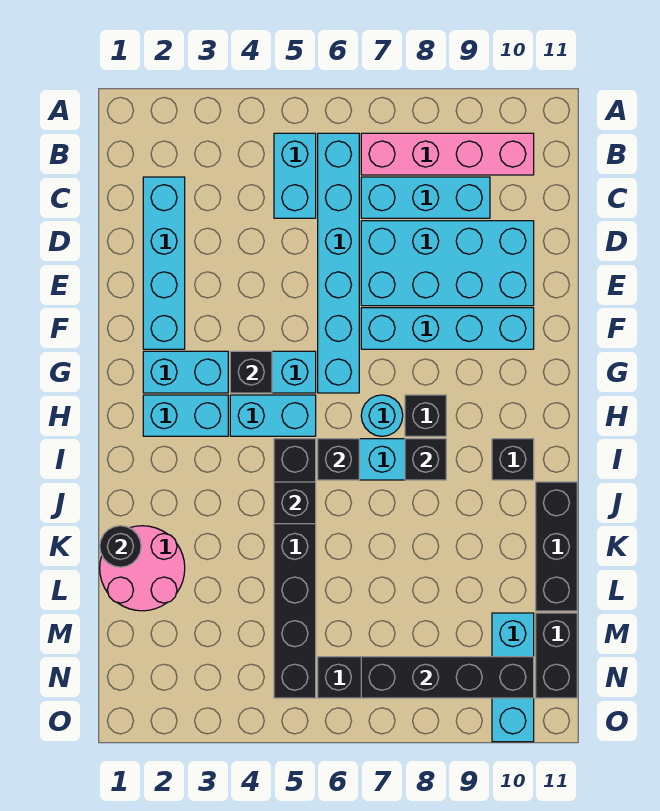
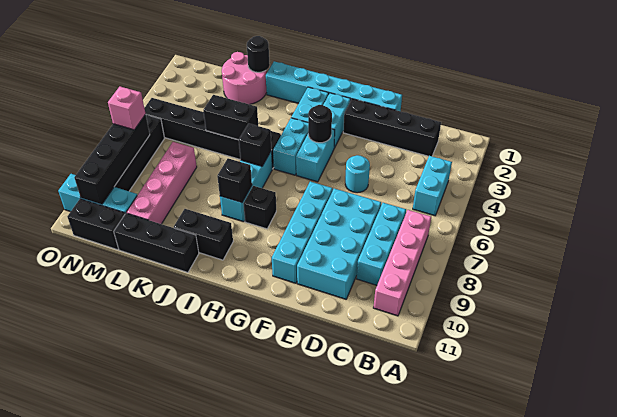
cyan 1x2 brick [274,133,316,218] -> cyan 1x2 brick turned to [413,156,452,216]
cyan 1x6 brick [318,133,359,393] -> cyan 1x6 brick moved to [266,62,402,111]
cyan 1x4 brick [143,177,185,349] -> black 1x4 brick [343,99,441,156]
black 1x1 brick [230,351,272,393] -> black 1x1 round brick [308,105,332,143]
cyan 1x1 round brick [361,395,403,436] -> cyan 1x1 round brick moved to [345,155,370,193]
black 1x1 brick [492,439,534,480] -> black 1x2 brick [174,209,233,260]
black 1x1 brick [274,482,316,524] -> black 1x2 brick [203,95,258,140]
none -> pink 1x4 brick [127,142,197,224]
none -> pink 1x1 brick [108,87,146,130]

